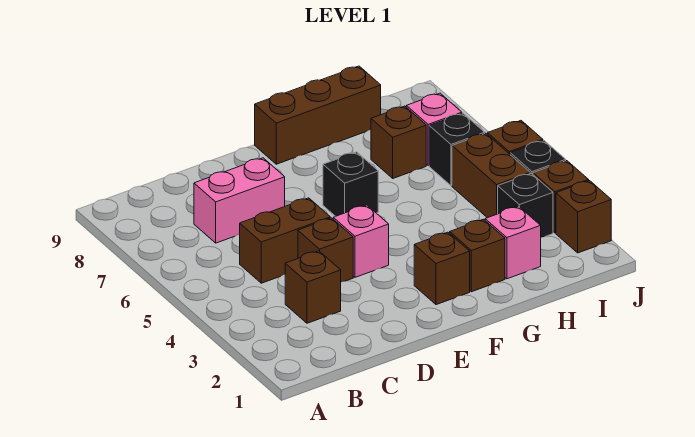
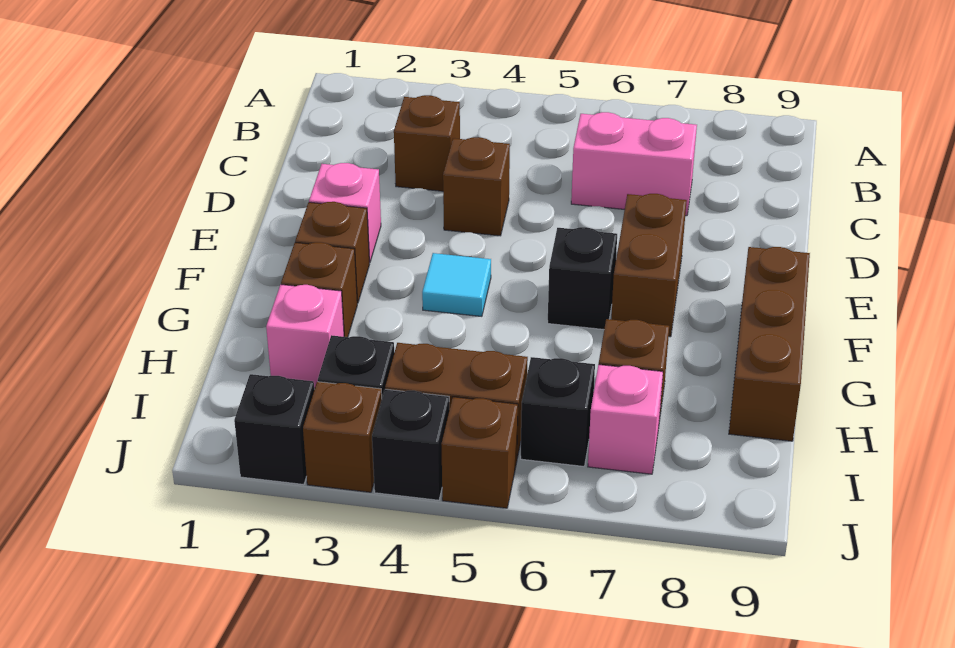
brown 1x2 brick [240,198,330,283] -> brown 1x2 brick moved to [611,194,687,337]
pink 1x2 brick [194,158,285,243] -> pink 1x2 brick turned to [571,112,697,216]
pink 1x1 brick [333,205,389,277] -> pink 1x1 brick moved to [309,163,381,263]
none -> cyan 1x1 tile [422,253,491,316]
brown 1x1 brick [556,181,611,253] -> black 1x1 brick [234,374,314,485]

